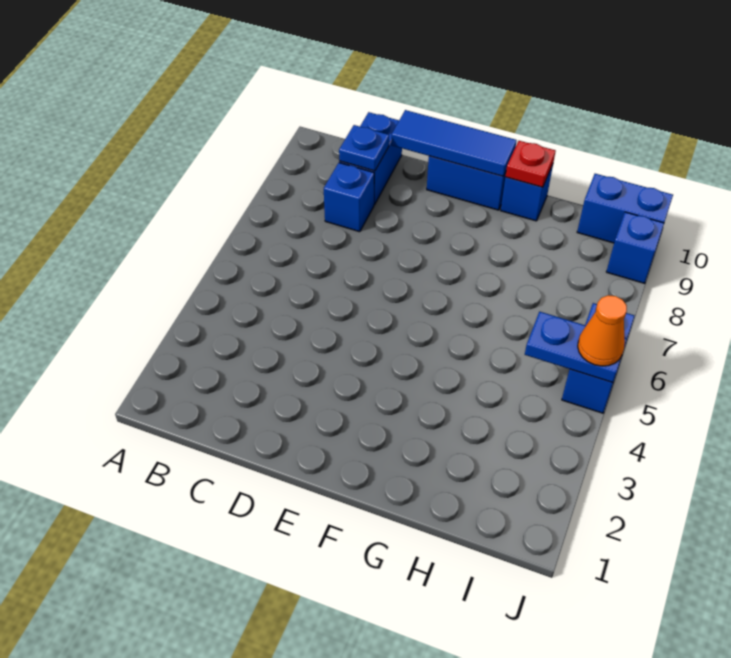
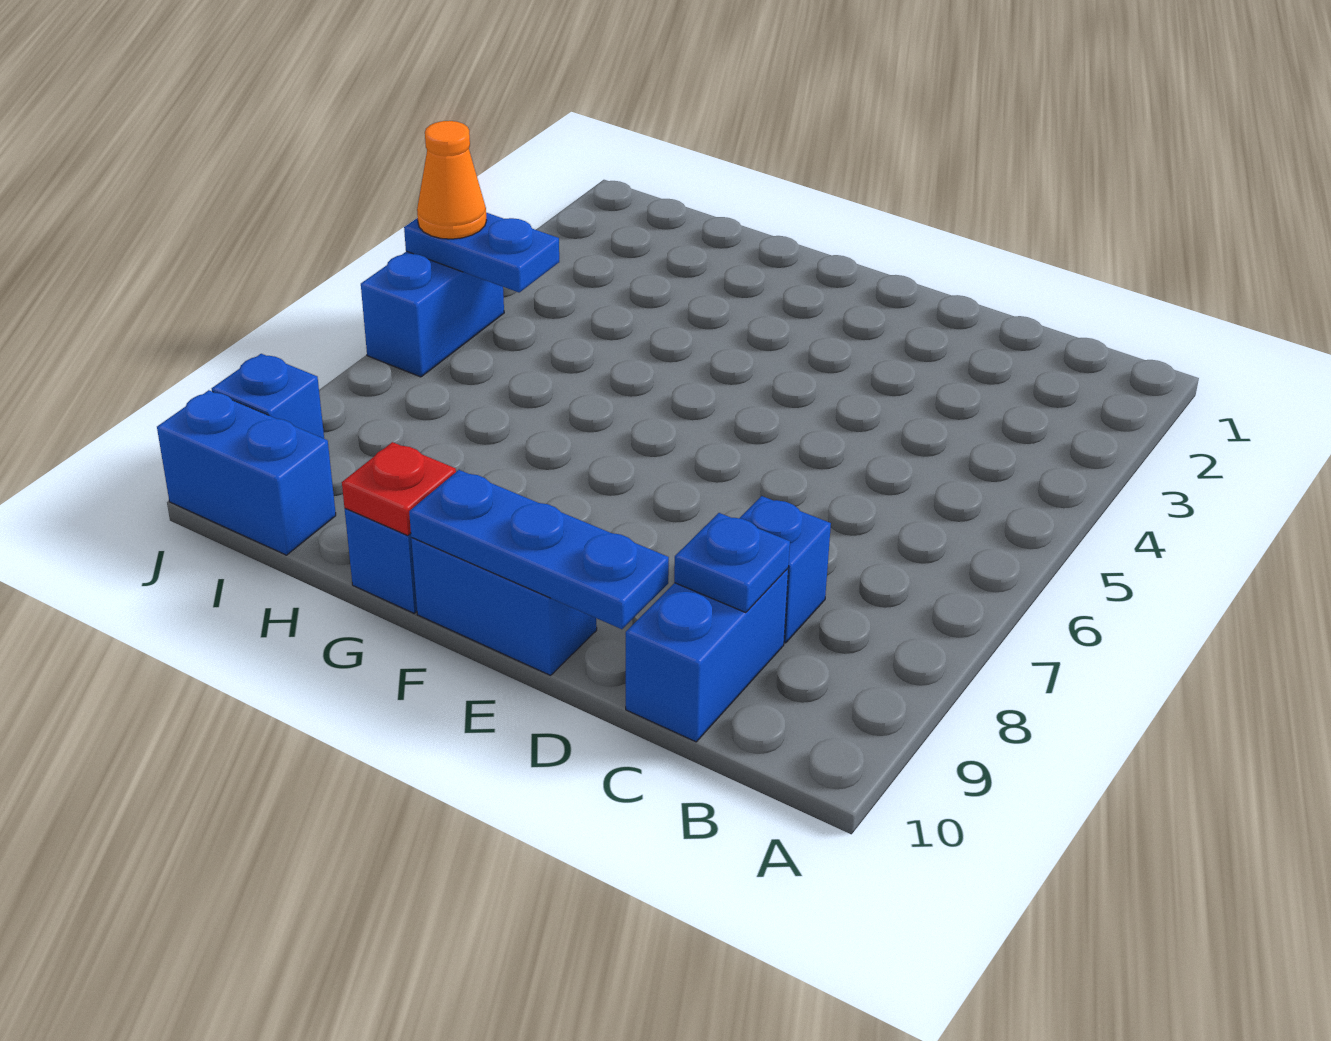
blue 1x3 tile [391,110,517,176] -> blue 1x3 plate [409,470,669,629]

